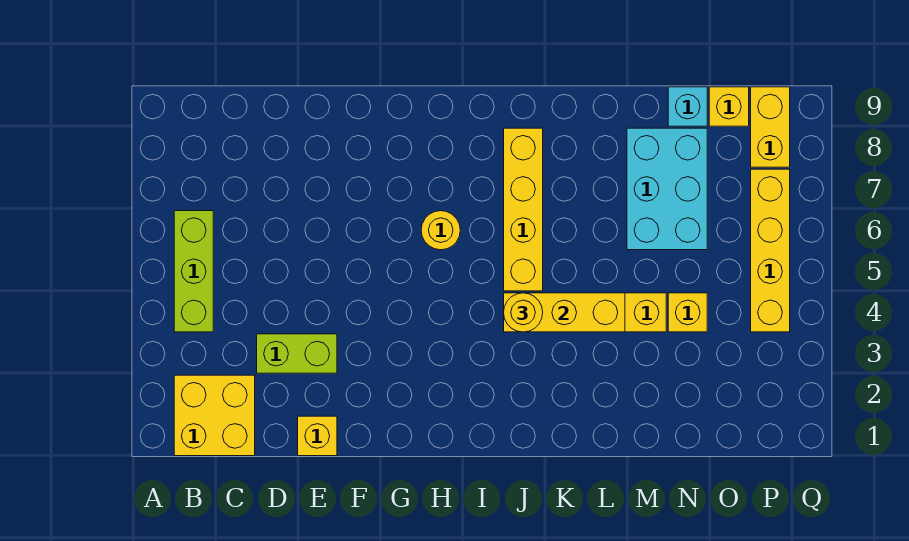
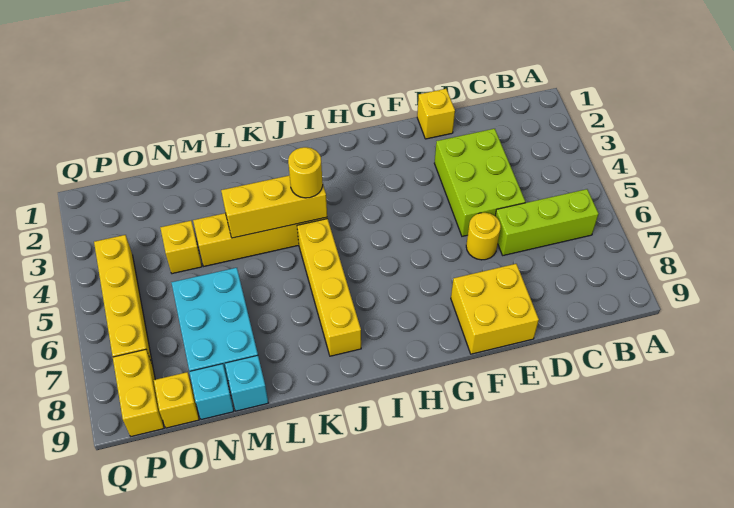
yellow 2x2 brick [174,375,255,456] -> yellow 2x2 brick moved to [451,264,539,354]
lime 1x3 brick [174,211,213,332] -> lime 1x3 brick turned to [495,189,598,255]
lime 1x2 brick [257,334,337,373] -> lime 2x3 brick [434,129,525,236]
yellow 1x1 round brick [421,211,460,250] -> yellow 1x1 round brick moved to [466,213,501,260]
none -> cyan 1x1 brick [225,356,268,411]

